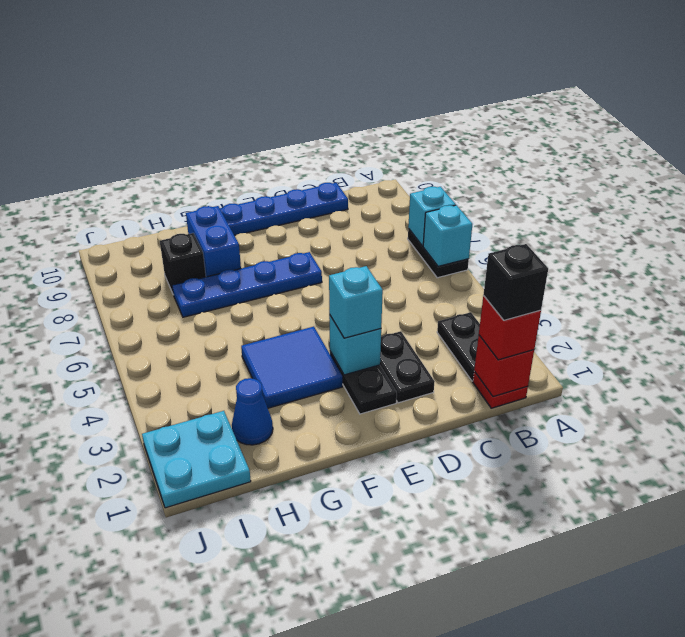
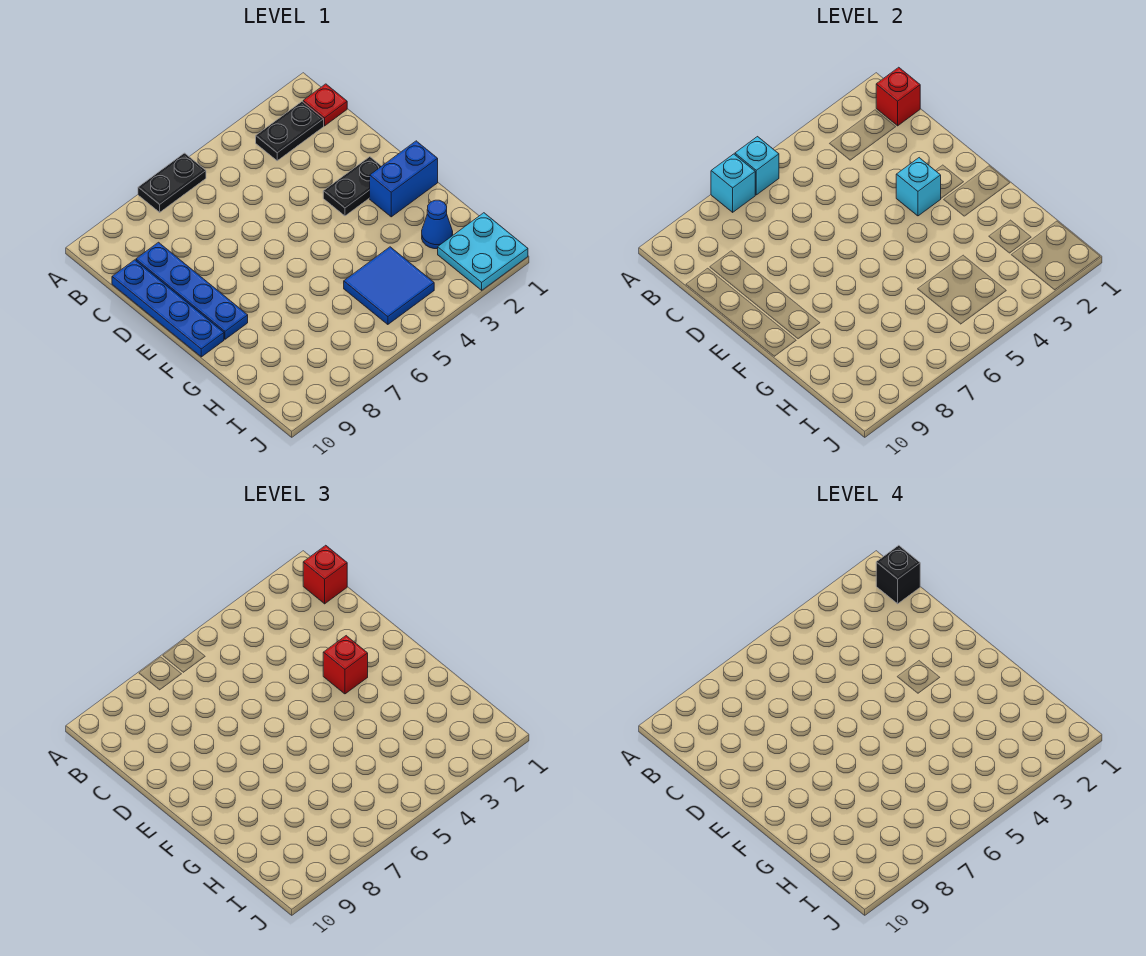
black 1x2 plate [380,331,435,403] -> none
cyan 1x1 brick [329,266,383,338] -> red 1x1 brick [323,636,368,694]
blue 1x4 plate [172,252,322,317] -> blue 1x4 plate moved to [136,242,248,339]
blue 2x2 tile [241,327,342,408] -> blue 2x2 tile moved to [344,247,434,325]
blue 1x2 brick [186,206,241,277] -> blue 1x2 brick moved to [370,141,438,217]
black 1x1 brick [160,233,206,293] -> none

